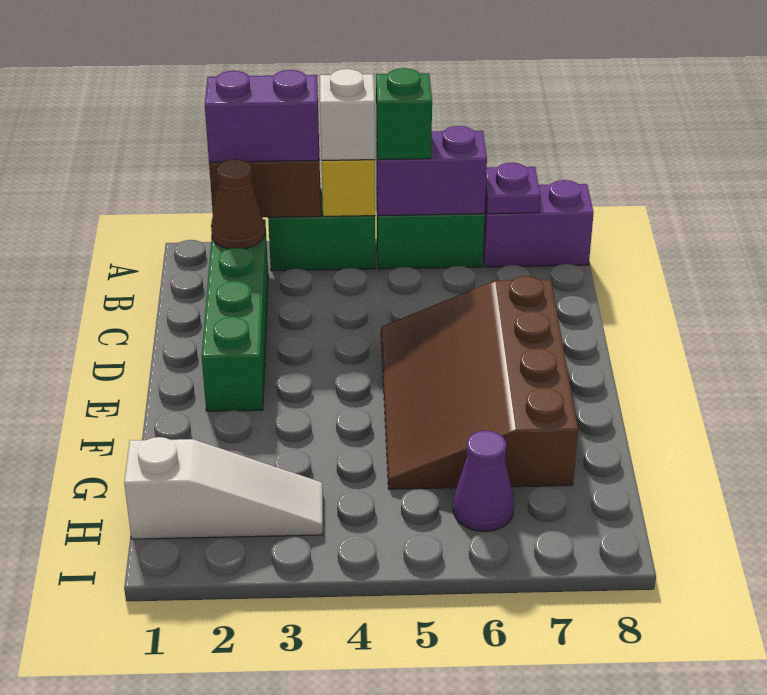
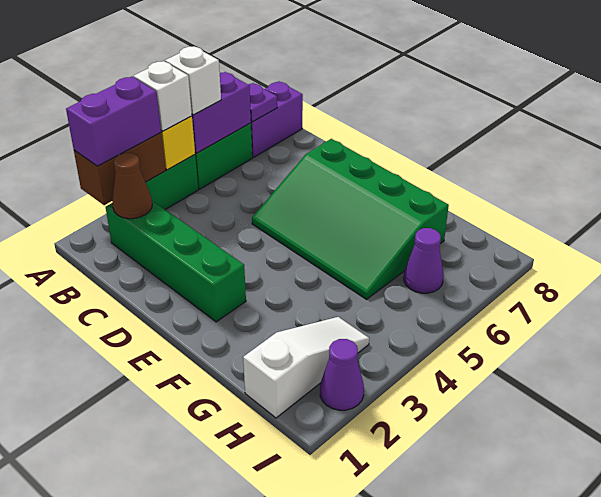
green 1x1 brick [376,68,432,160] -> white 1x1 brick [165,46,221,115]
brown 3x4 slope [381,276,578,489] -> green 3x4 slope [252,139,449,299]
none -> purple 1x1 cone [320,339,364,410]

